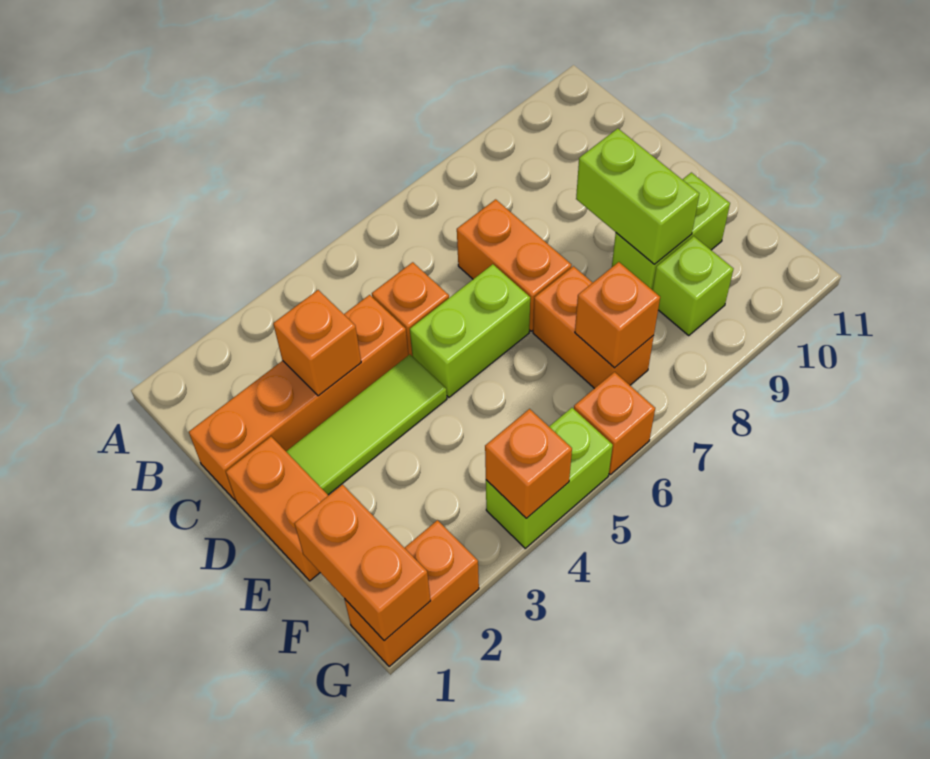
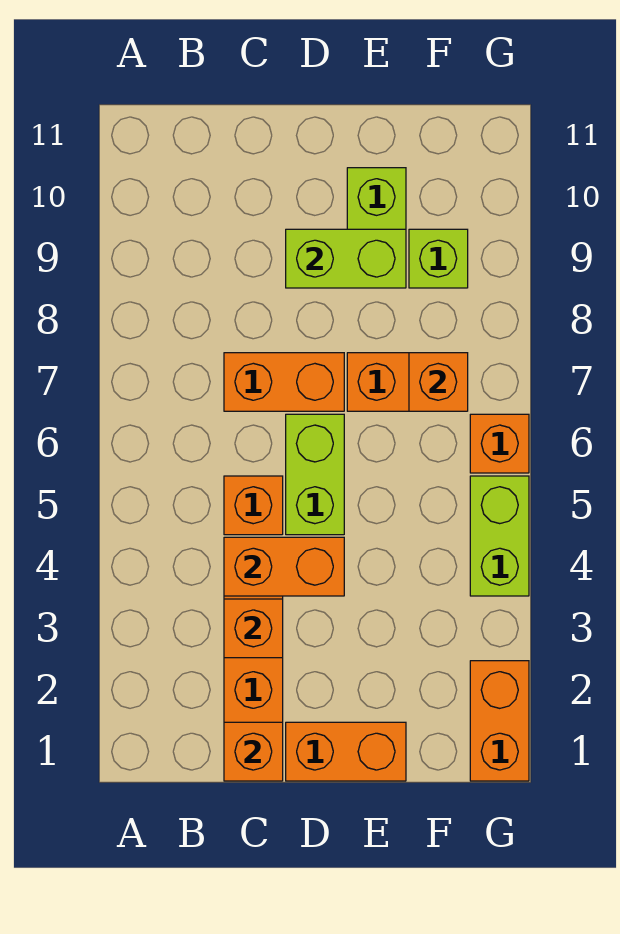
lime 1x3 tile [286,355,447,495] -> none
orange 1x2 brick [294,485,431,641] -> orange 1x2 brick moved to [224,537,344,596]
orange 1x1 brick [485,409,572,518] -> orange 1x1 brick moved to [224,722,283,781]

